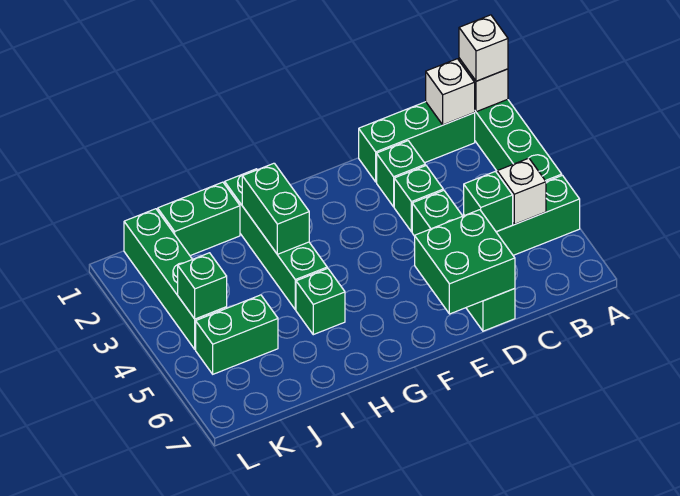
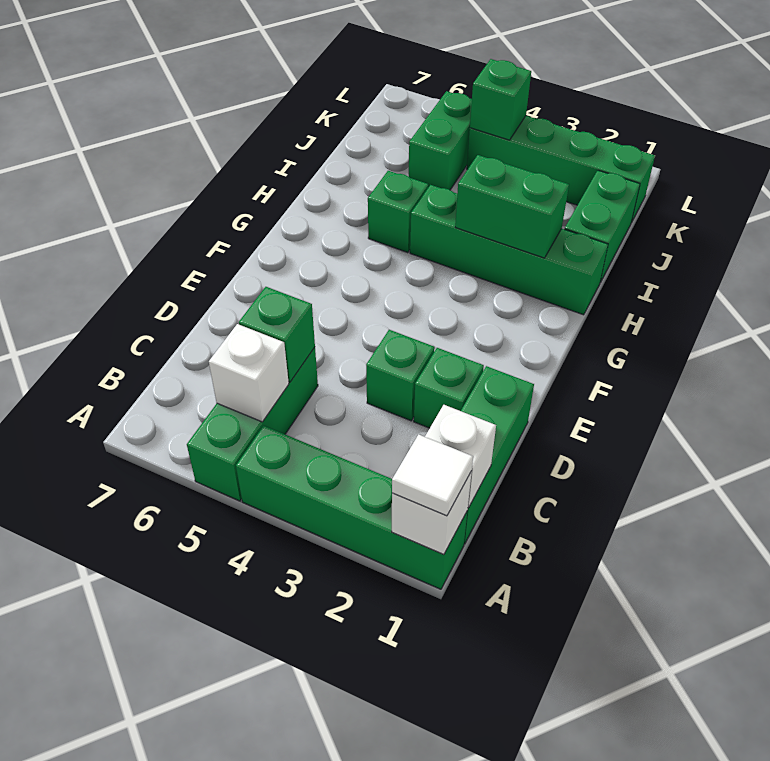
white 1x1 brick [459,15,508,81] -> white 1x1 tile [392,434,473,516]
green 1x4 brick [412,190,515,331] -> none
green 2x2 brick [415,210,515,314] -> none

